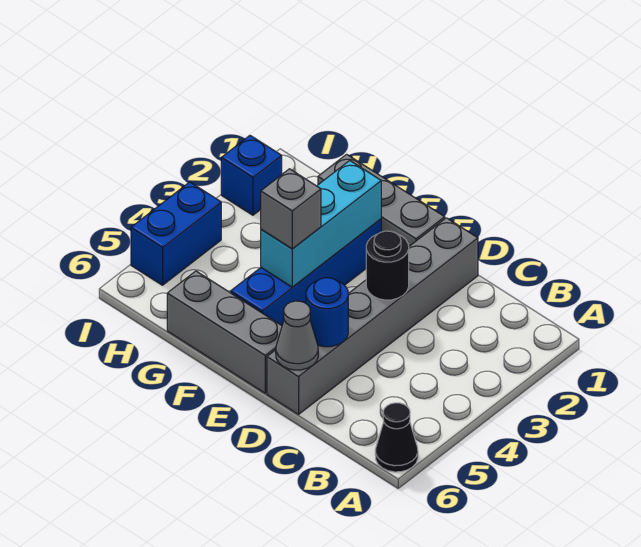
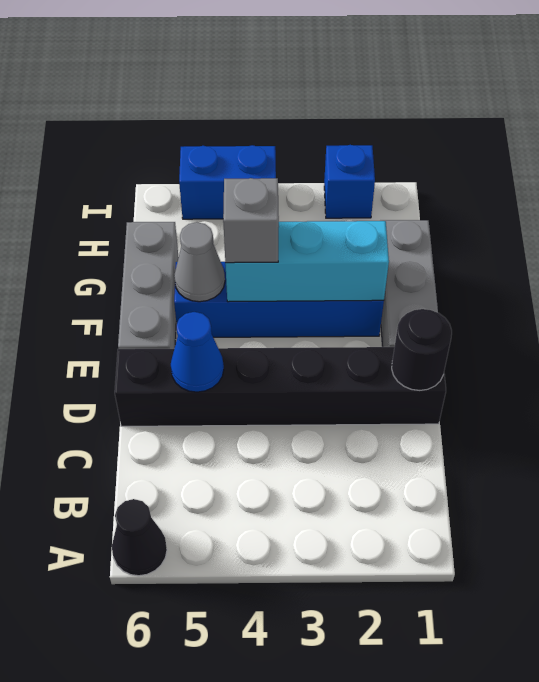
grey 1x6 brick [267,218,478,414] -> black 1x6 brick [115,347,446,426]
black 1x1 round brick [366,231,409,300] -> black 1x1 round brick moved to [392,309,452,390]
blue 1x1 round brick [306,278,348,347] -> blue 1x1 cone [171,312,224,392]
grey 1x1 cone [276,301,318,370] -> grey 1x1 cone moved to [174,222,225,302]

